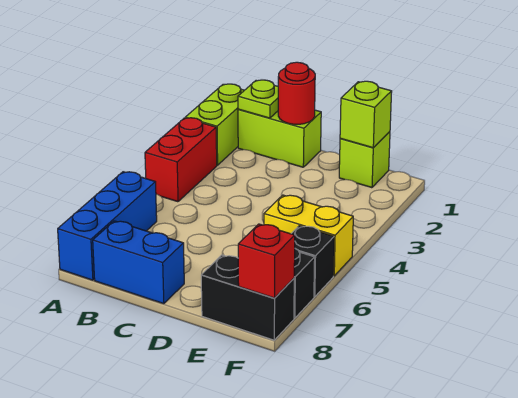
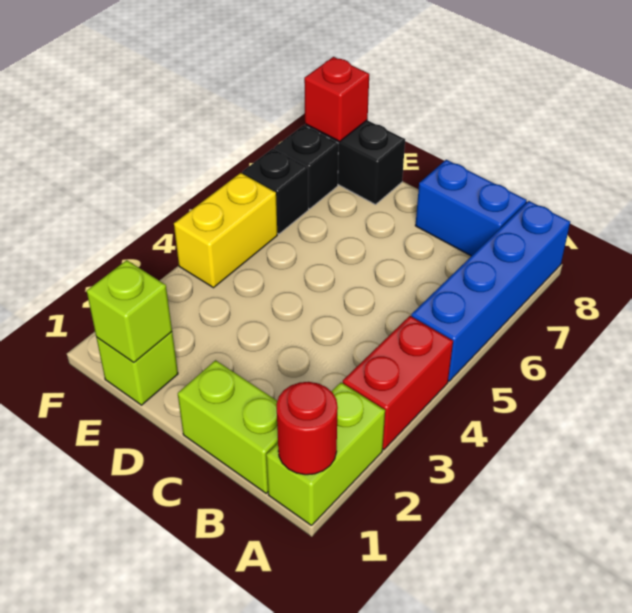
blue 1x3 brick [58,172,157,280] -> blue 1x4 brick [411,201,570,381]
lime 1x1 plate [238,80,278,118] -> none
red 1x1 round brick [278,62,315,124] -> red 1x1 round brick moved to [276,382,338,475]
yellow 1x2 brick [264,195,353,276] -> yellow 1x2 brick turned to [174,173,277,288]

